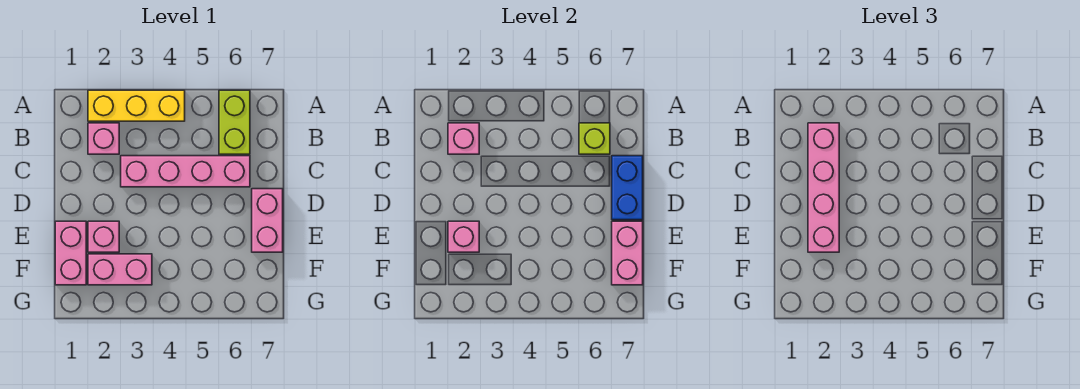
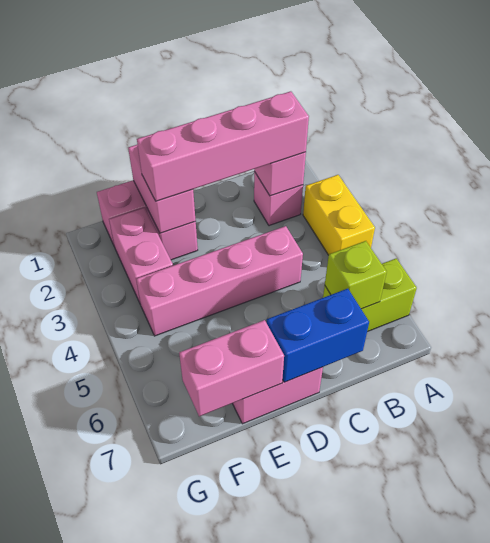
yellow 1x3 brick [88,90,185,121] -> yellow 1x2 brick [303,175,375,255]
pink 1x4 brick [121,156,250,187] -> pink 1x4 brick turned to [136,226,303,336]
pink 1x1 brick [448,221,479,252] -> pink 1x2 brick [128,145,196,233]

